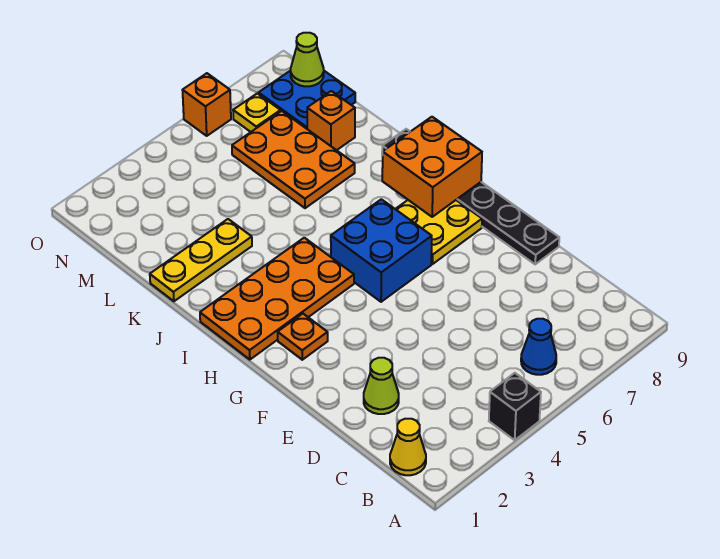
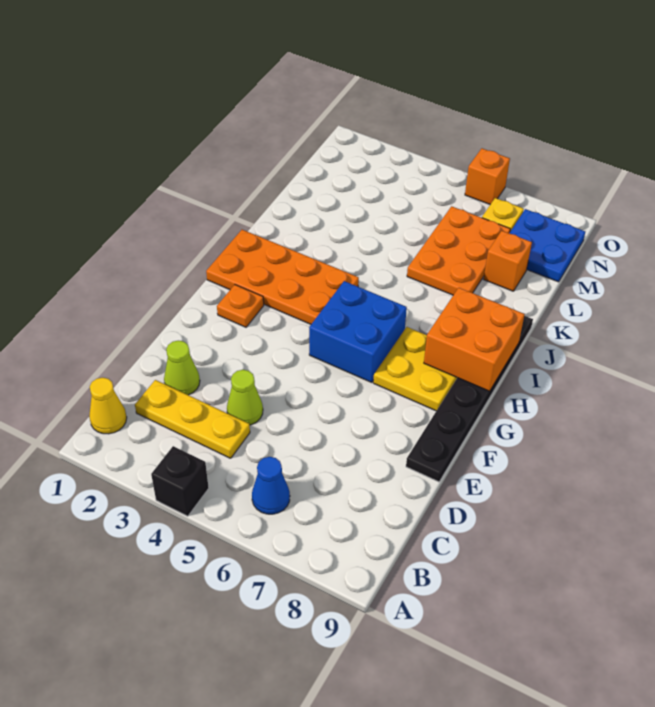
yellow 1x3 plate [150,219,252,301] -> yellow 1x3 plate moved to [135,380,250,458]
lime 1x1 cone [291,33,324,86] -> lime 1x1 cone moved to [227,370,263,425]

